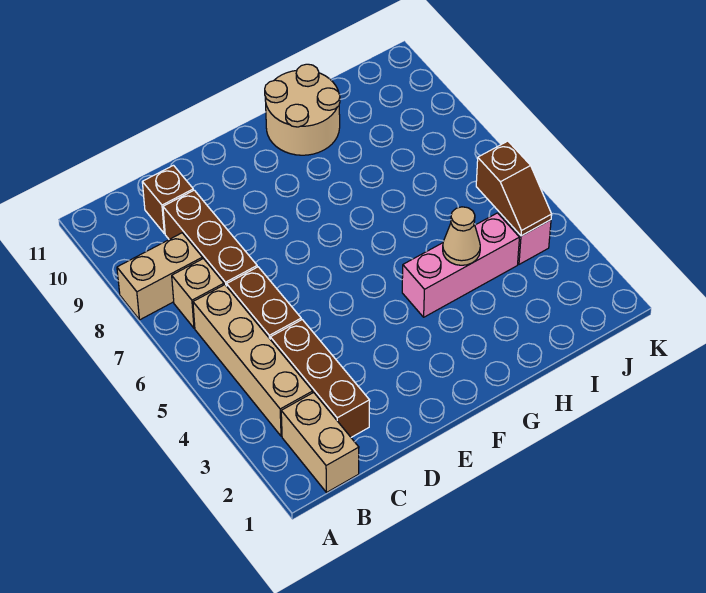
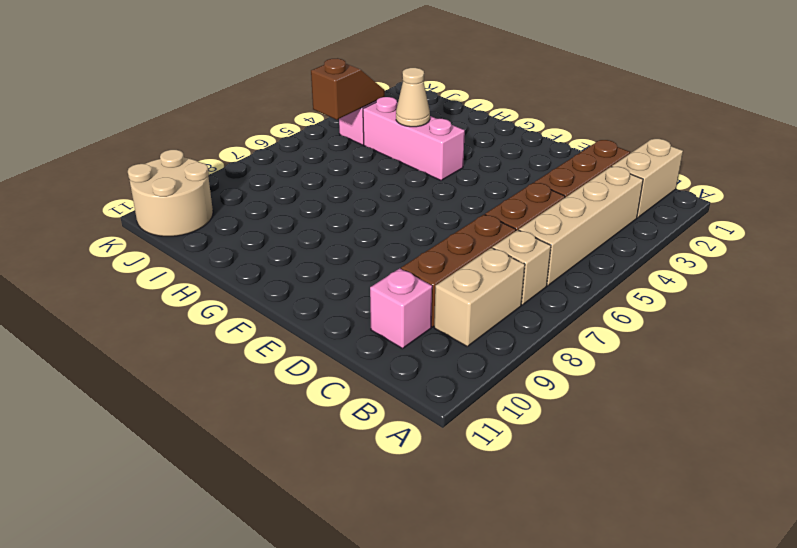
tan 1x2 brick [117,233,203,320] -> tan 1x2 brick turned to [434,248,525,346]
brown 1x1 brick [142,165,193,234] -> pink 1x1 brick [370,268,432,349]
tan 2x2 round brick [265,64,340,155] -> tan 2x2 round brick moved to [128,150,213,236]

